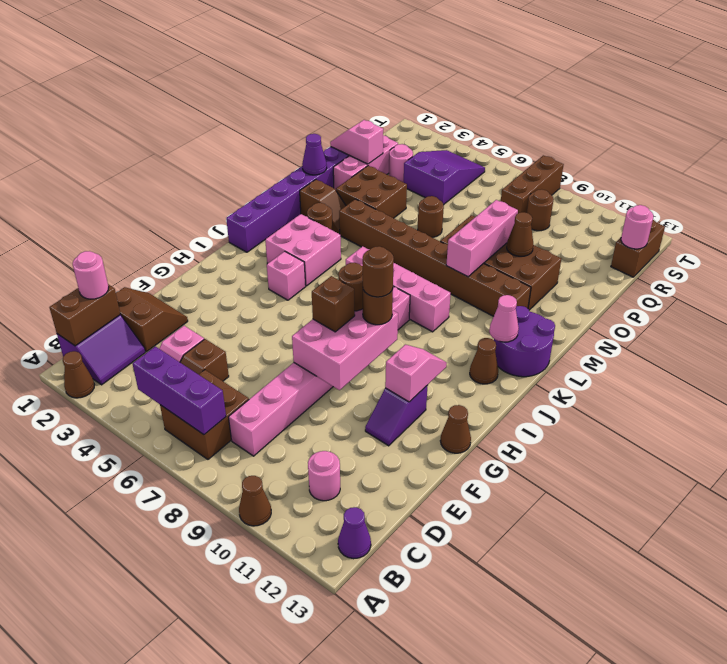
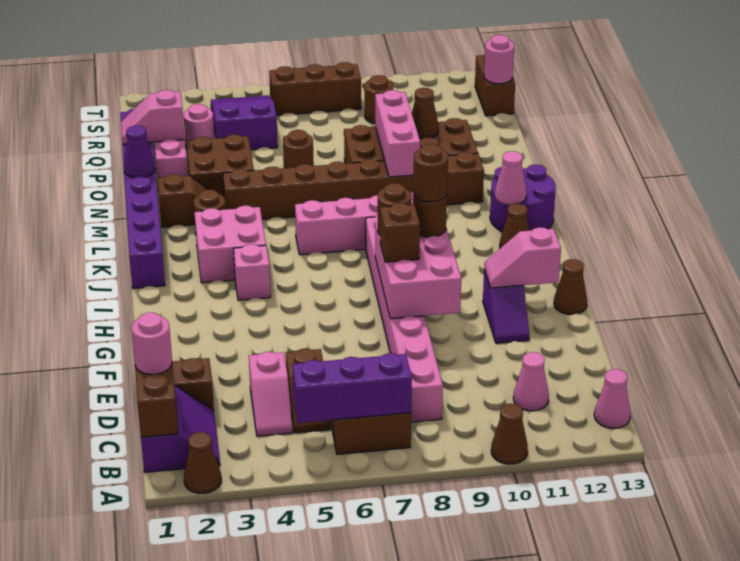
purple 1x1 cone [338,507,371,559] -> pink 1x1 cone [594,369,631,428]
pink 1x1 round brick [308,451,340,501] -> pink 1x1 cone [513,352,549,411]
pink 1x2 slope [385,345,447,402] -> pink 1x2 slope turned to [484,227,561,288]
brown 1x3 brick [501,155,564,213] -> brown 1x3 brick turned to [269,62,361,115]

